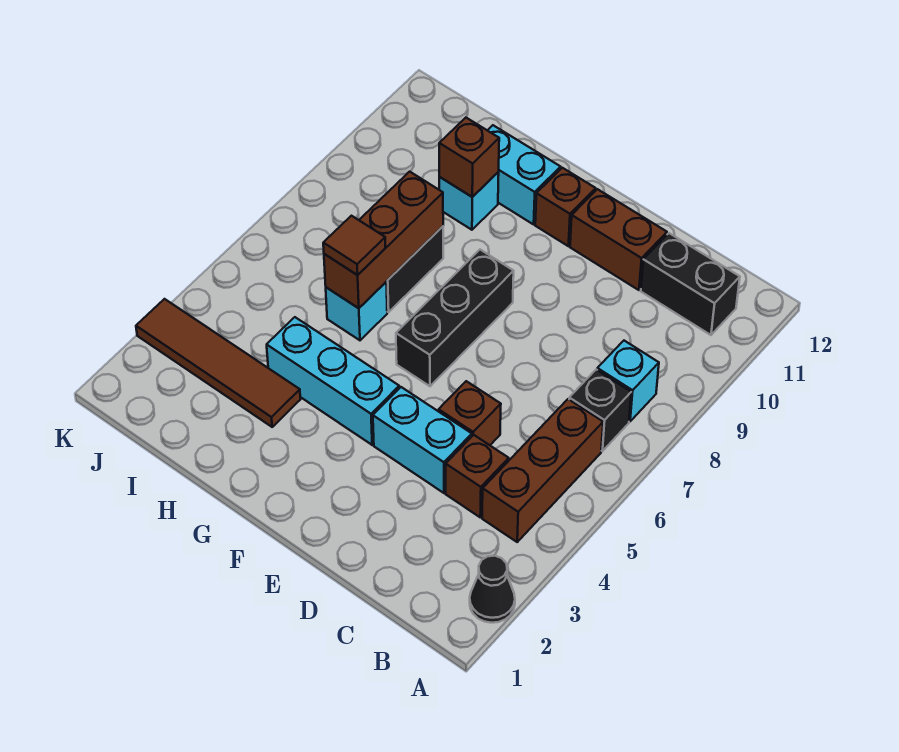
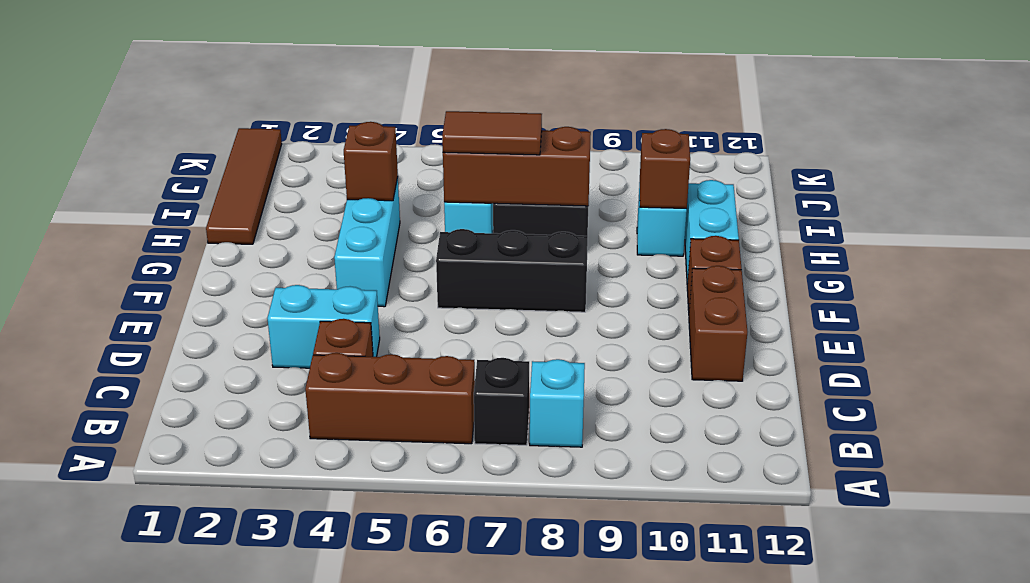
black 1x1 cone [470,556,515,623] -> none
black 1x2 brick [641,233,740,335] -> none
cyan 1x2 brick [373,387,472,493] -> cyan 1x2 brick turned to [267,285,380,368]
brown 1x1 brick [439,381,501,445] -> brown 1x1 brick moved to [344,122,398,201]
brown 1x4 tile [136,299,300,427] -> brown 1x4 tile moved to [206,128,282,244]
brown 1x1 tile [323,216,386,275] -> brown 1x2 tile [442,111,542,155]

